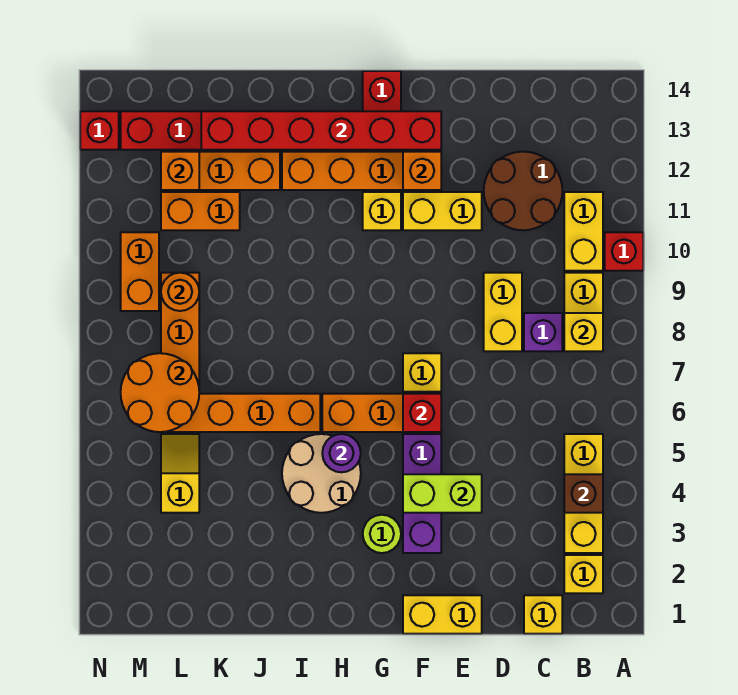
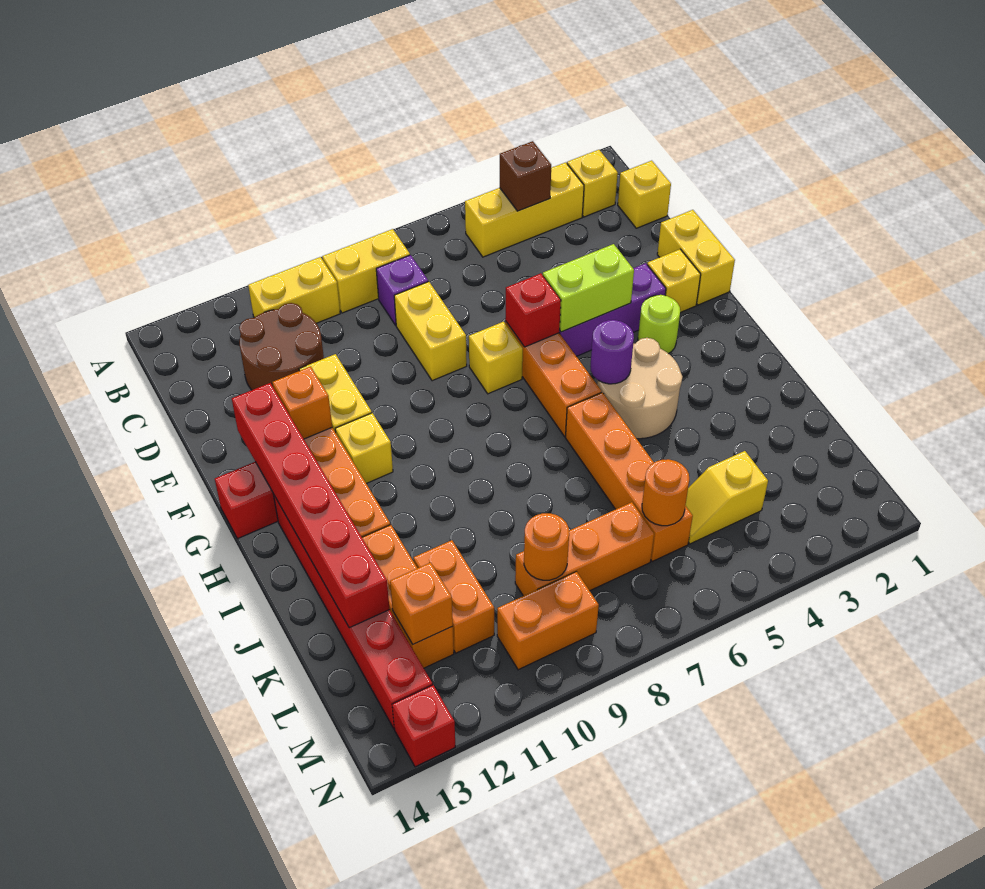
red 1x1 brick [605,232,643,271] -> none
yellow 1x1 brick [564,313,603,351] -> yellow 1x1 brick moved to [647,249,701,313]
yellow 1x2 brick [484,273,522,351] -> yellow 1x2 brick turned to [394,282,467,381]
lime 1x2 brick [403,474,482,513] -> lime 1x2 brick turned to [543,244,634,332]
orange 2x2 round brick [121,353,199,432] -> orange 1x1 round brick [642,459,689,526]

